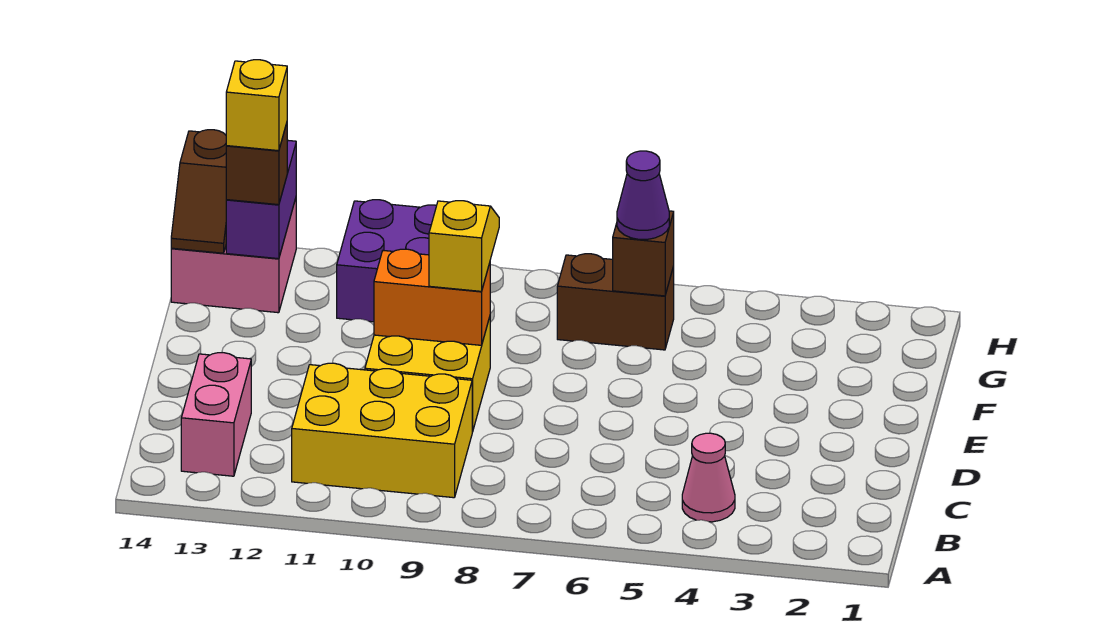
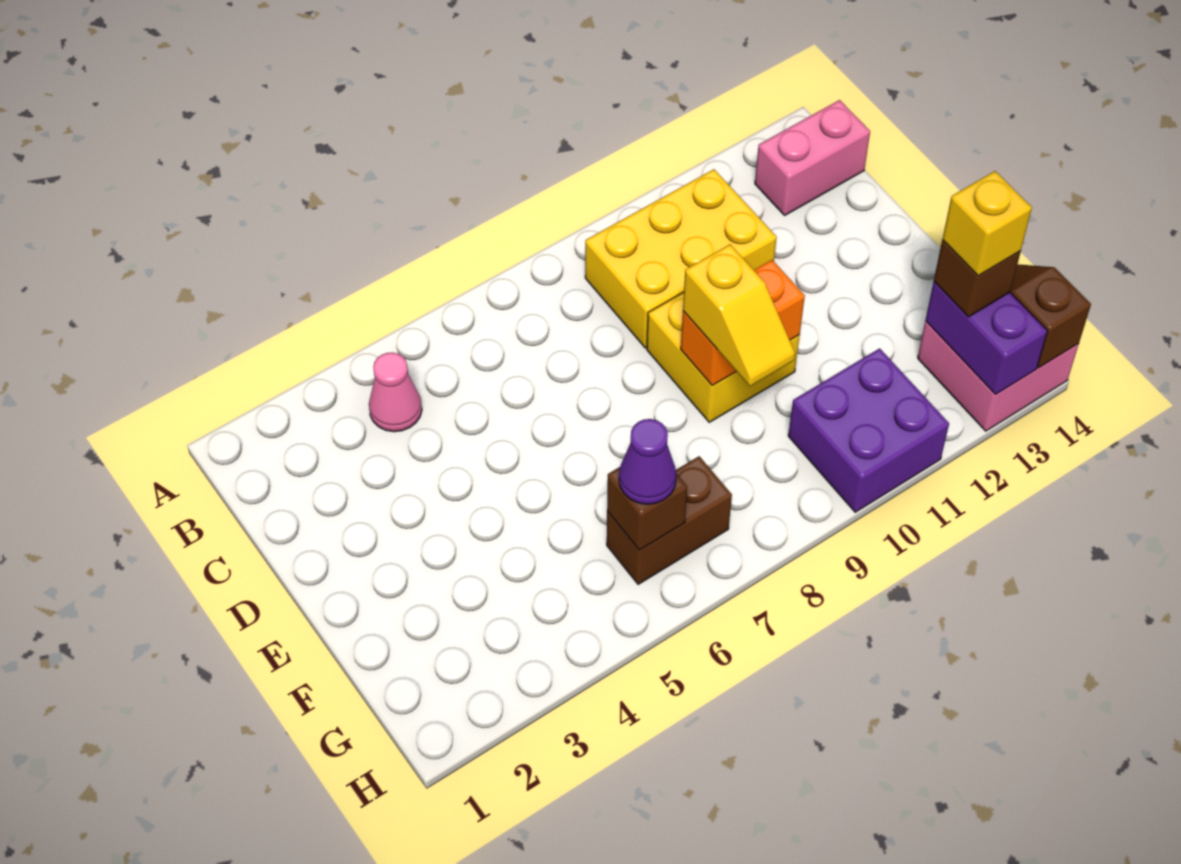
pink 1x2 brick [181,353,251,476] -> pink 1x2 brick turned to [755,100,870,215]

